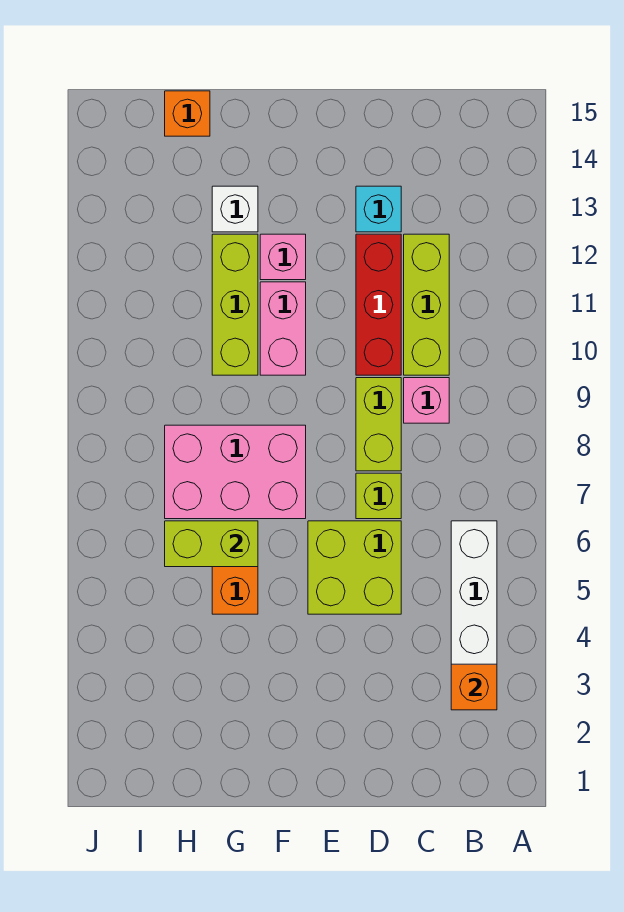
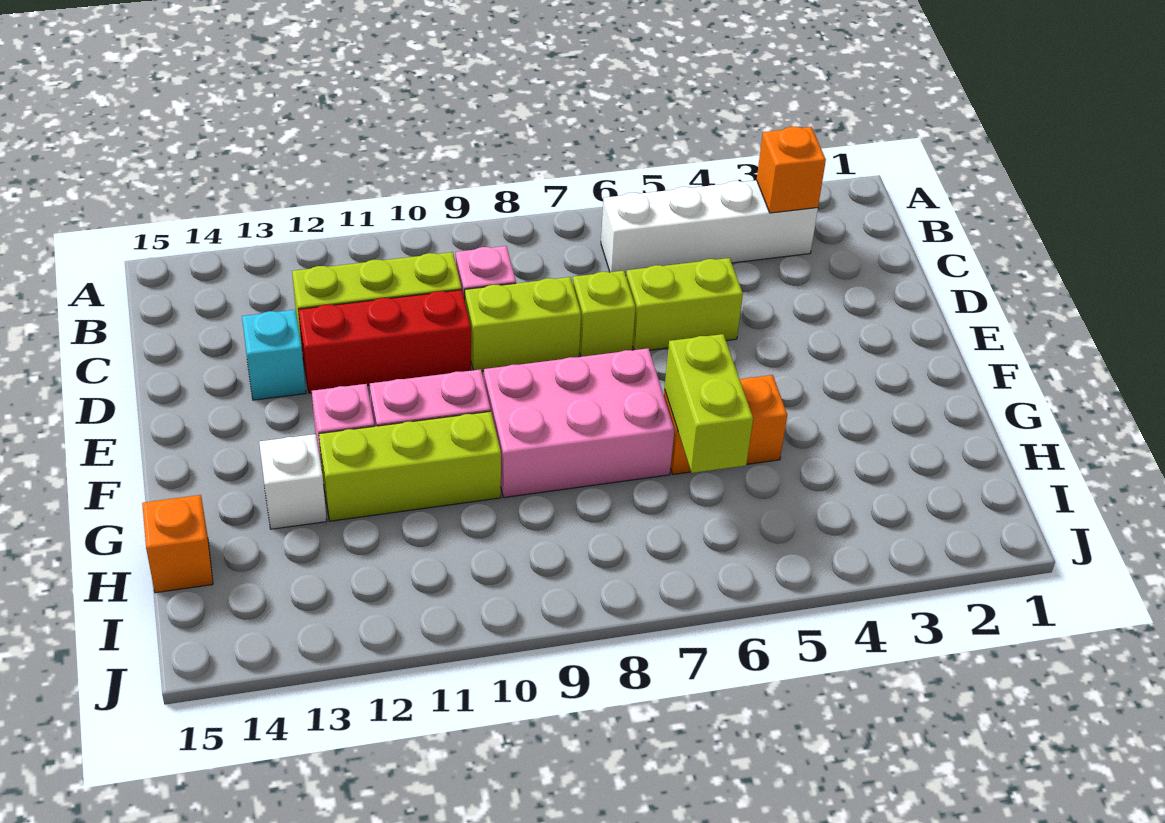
lime 2x2 brick [308,521,401,614] -> lime 1x2 brick [626,258,743,350]
pink 2x3 brick [165,425,306,519] -> pink 2x3 brick turned to [484,348,674,497]

